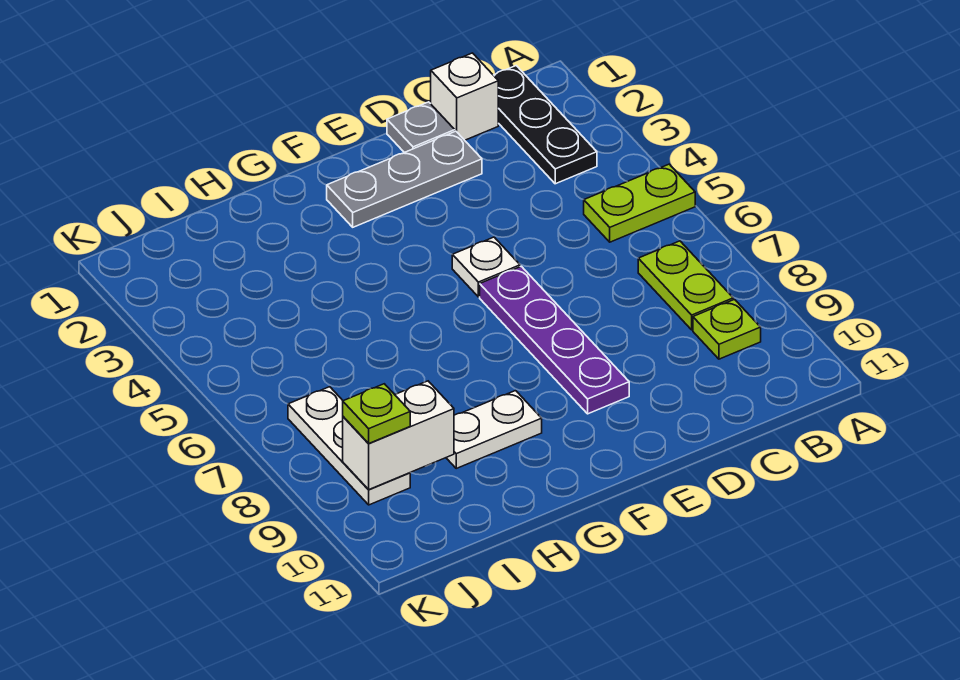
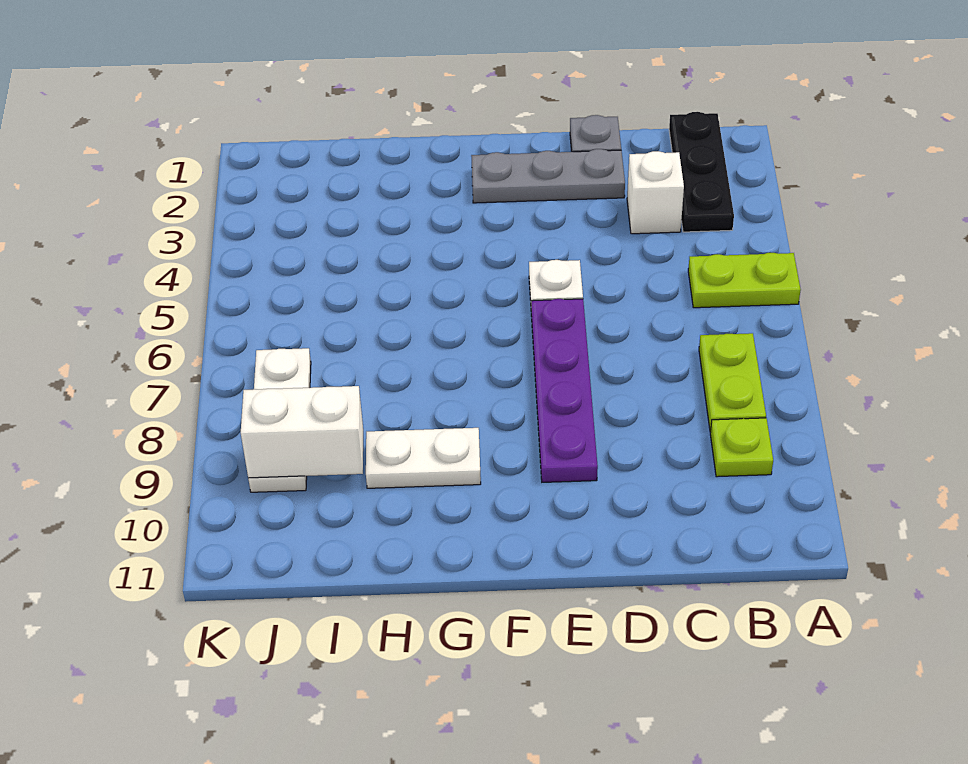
white 1x1 brick [431,53,498,140] -> white 1x1 brick moved to [627,151,684,234]
lime 1x1 plate [343,384,410,444] -> none

